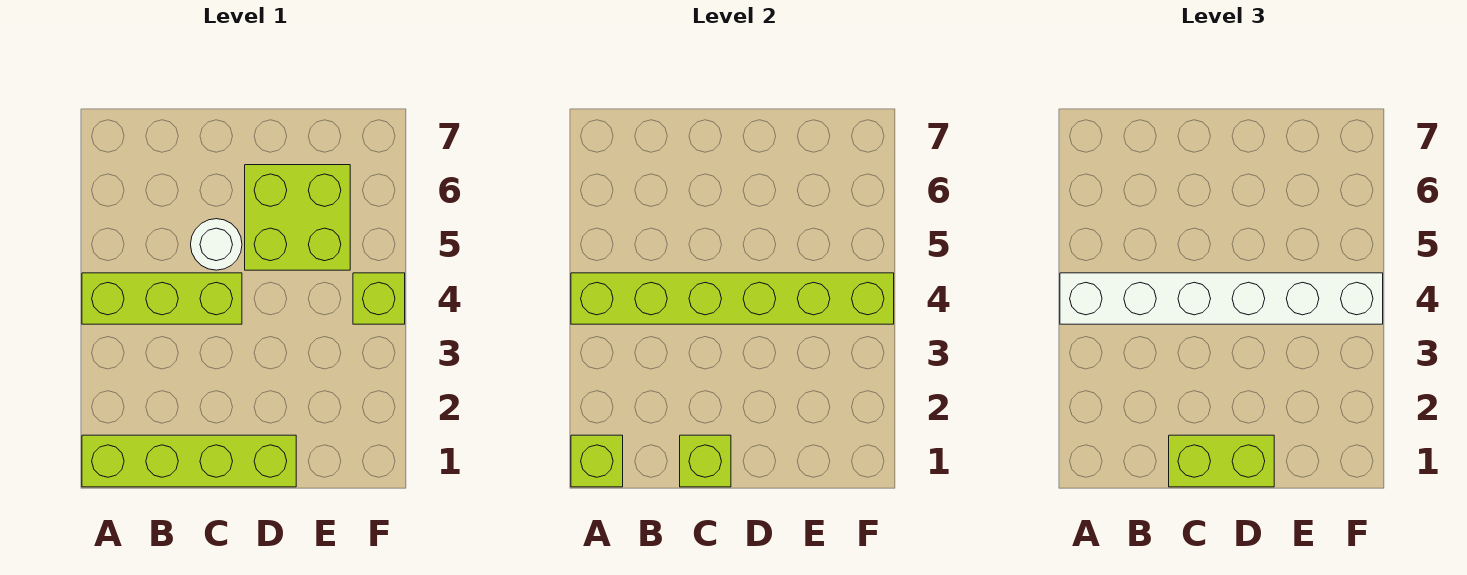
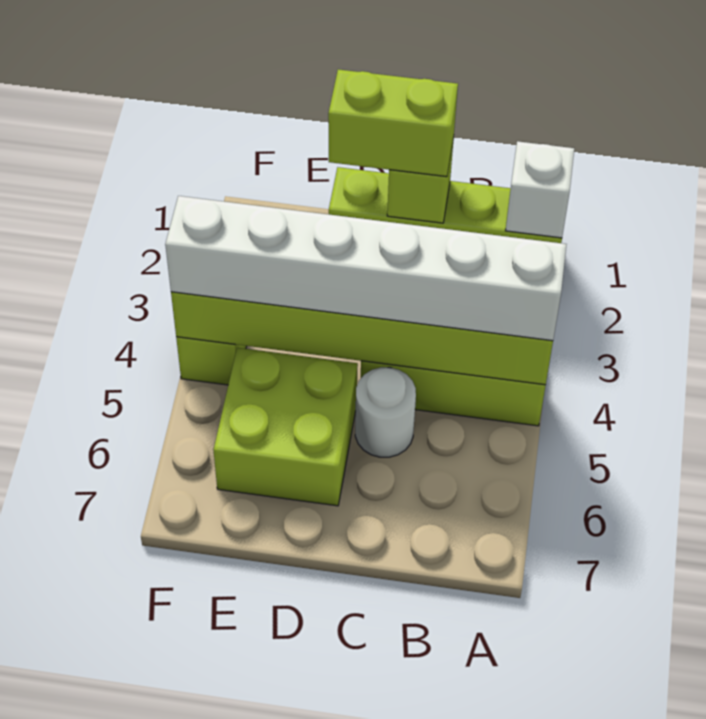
lime 1x1 brick [571,435,623,487] -> white 1x1 brick [506,141,574,238]

